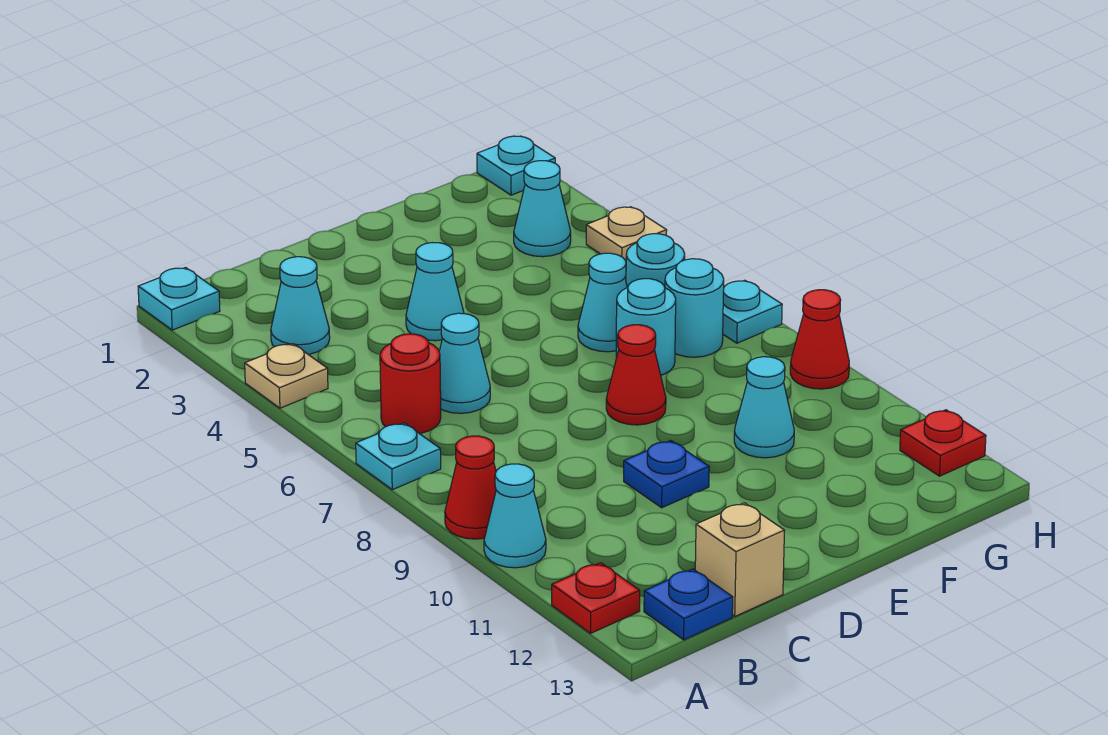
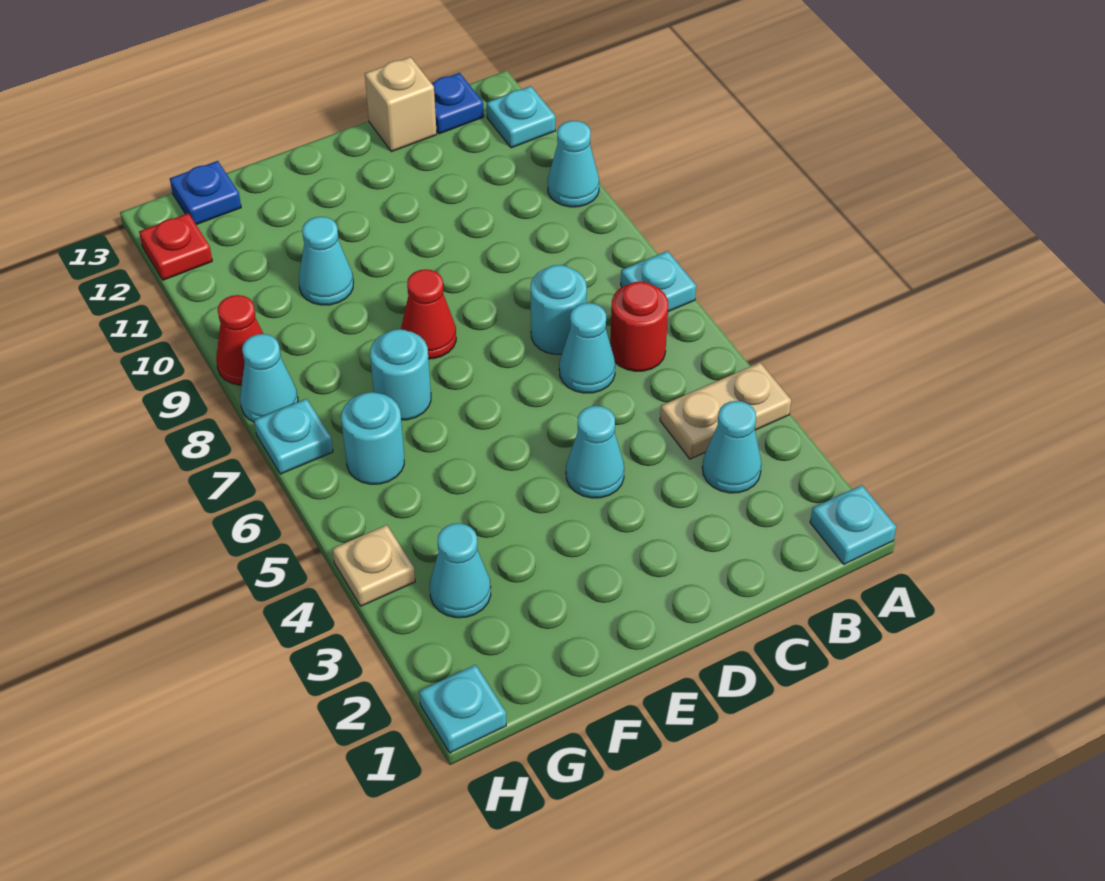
tan 1x1 plate [245,344,328,408] -> tan 1x2 plate [660,363,791,459]
red 1x1 cone [445,436,496,539] -> none
red 1x1 plate [552,563,640,633] -> cyan 1x1 plate [487,86,555,148]
blue 1x1 plate [624,441,709,508] -> blue 1x1 plate moved to [170,161,241,225]
cyan 1x1 cone [578,253,627,352] -> cyan 1x1 cone moved to [240,334,298,422]
cyan 1x1 round brick [665,259,724,357] -> cyan 1x1 round brick moved to [531,265,587,354]

